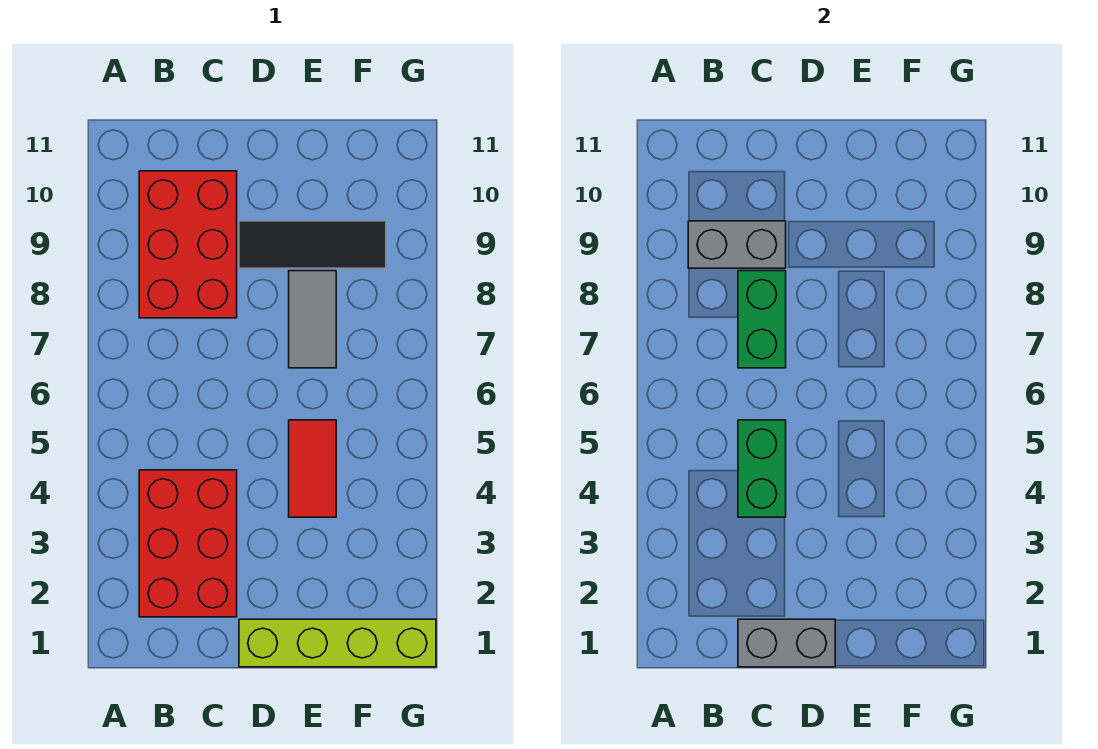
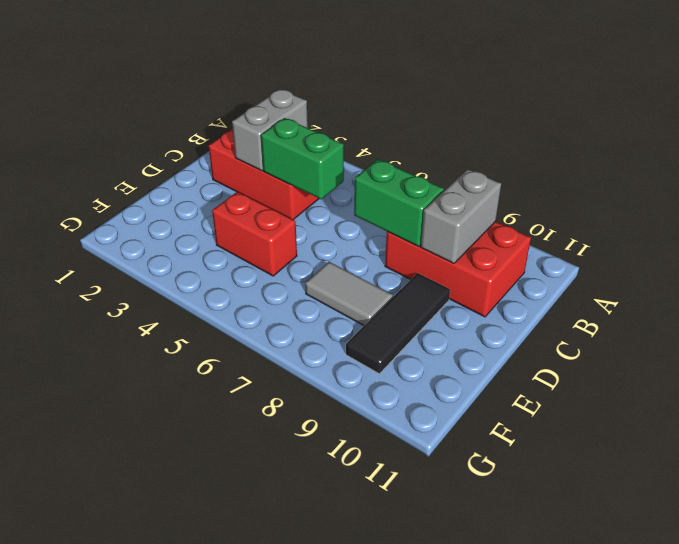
grey 1x2 brick [738,619,835,667] -> grey 1x2 brick moved to [232,89,308,171]
lime 1x4 brick [239,619,436,667] -> none
red 1x2 tile [289,420,336,517] -> red 1x2 brick [212,192,297,276]

